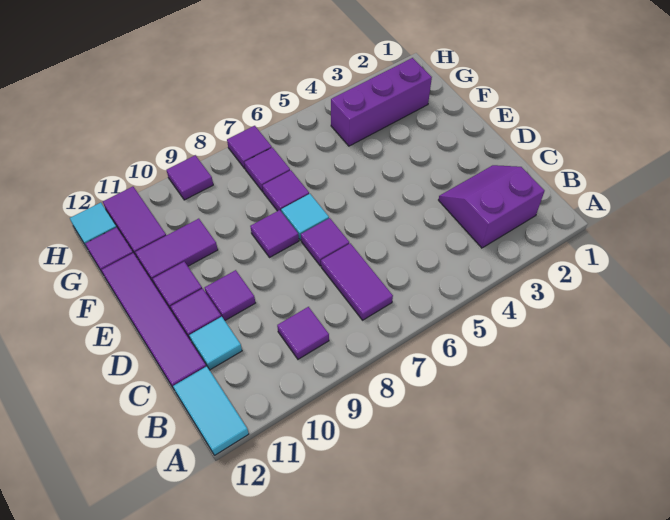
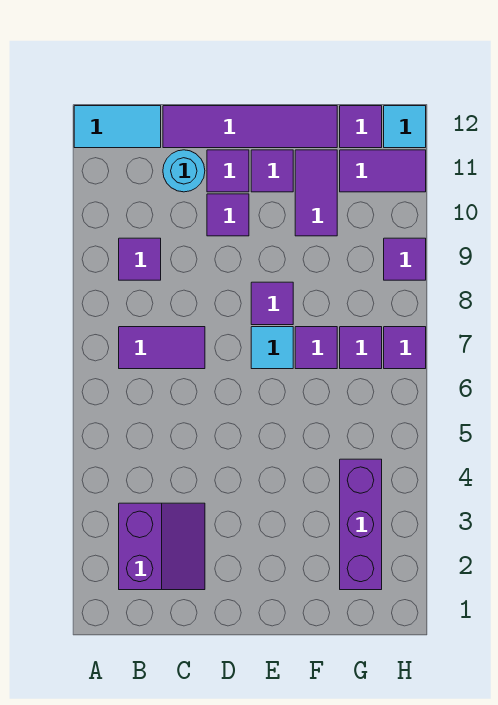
cyan 1x1 tile [189,317,242,370] -> cyan 1x1 round brick [163,150,205,192]
purple 1x1 tile [301,218,349,266] -> none

